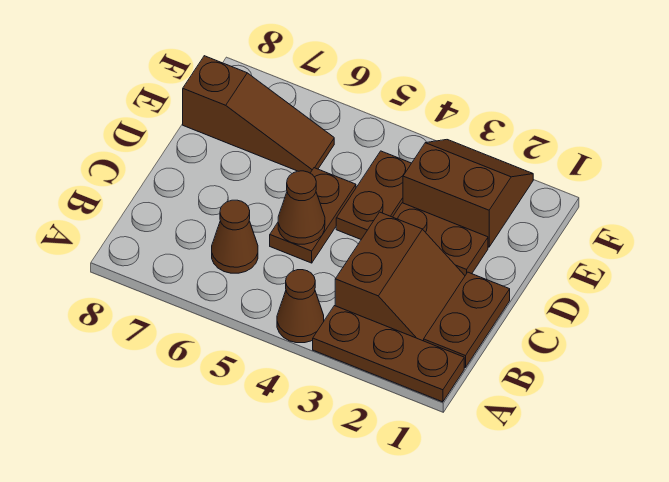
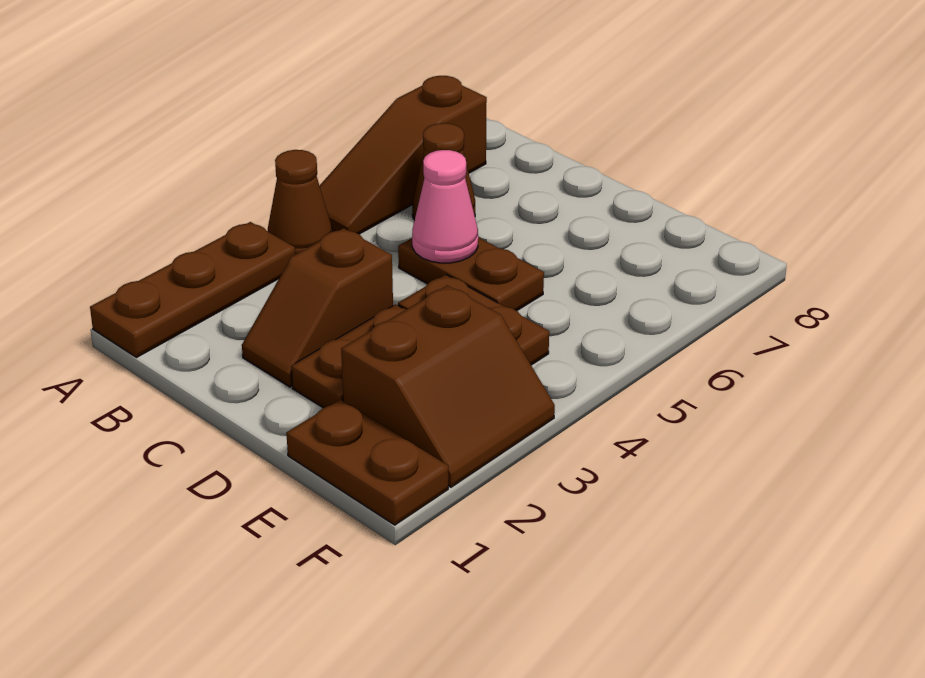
brown 1x2 plate [424,272,510,368] -> brown 1x2 plate moved to [286,399,448,525]
brown 2x2 slope [335,212,465,341] -> brown 1x2 slope [242,228,393,387]
brown 1x1 cone [278,171,325,244] -> pink 1x1 cone [412,150,478,263]
brown 1x3 slope [183,56,334,173] -> brown 1x3 slope moved to [320,76,487,234]

